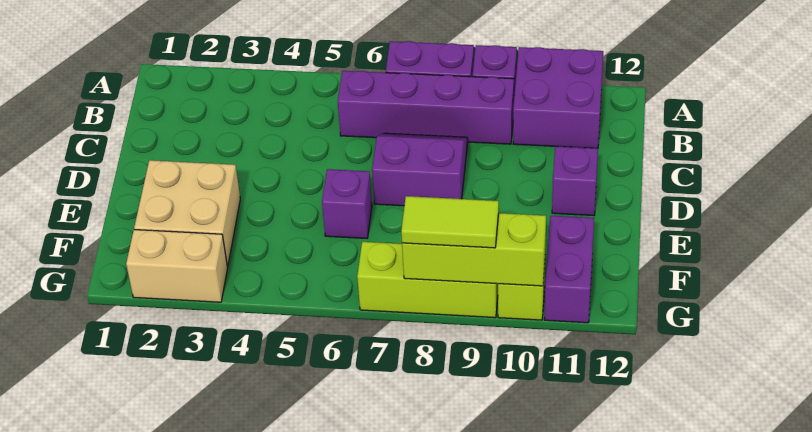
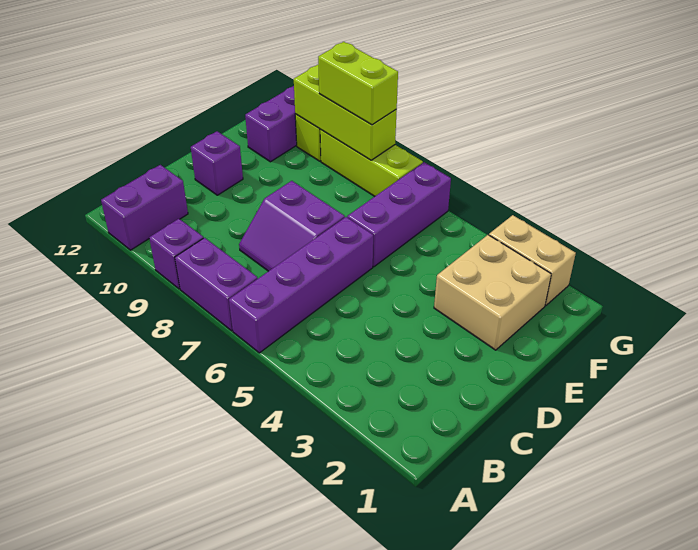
purple 2x2 brick [513,47,603,148] -> purple 1x2 brick [101,165,188,250]
purple 1x4 brick [338,71,514,144] -> purple 1x4 brick turned to [229,217,373,353]
purple 1x1 brick [322,169,372,238] -> purple 1x3 brick [347,162,451,267]
lime 1x2 tile [401,196,499,248] -> lime 1x2 brick [318,42,398,125]

